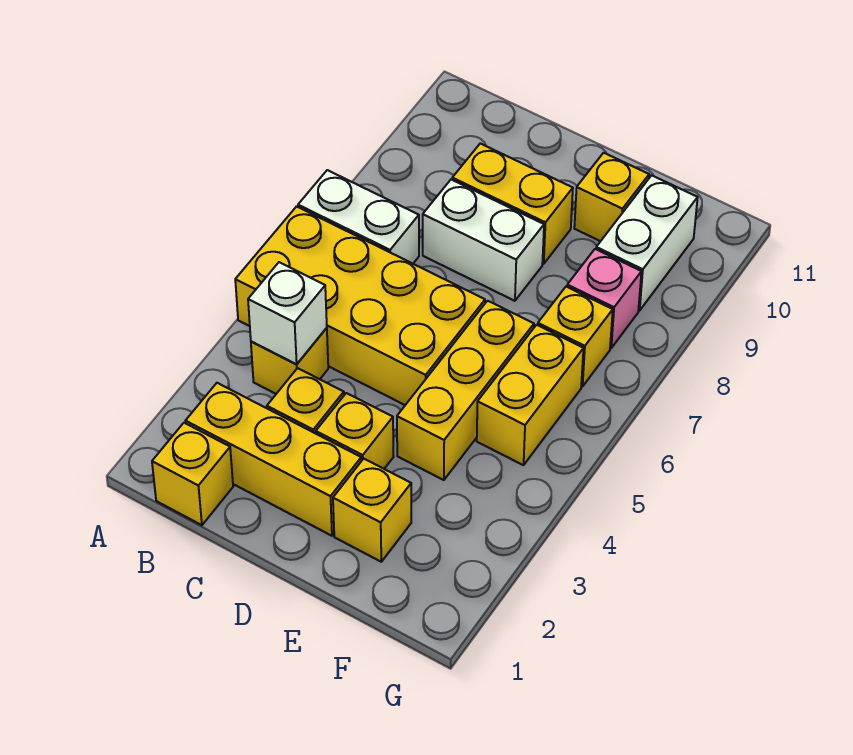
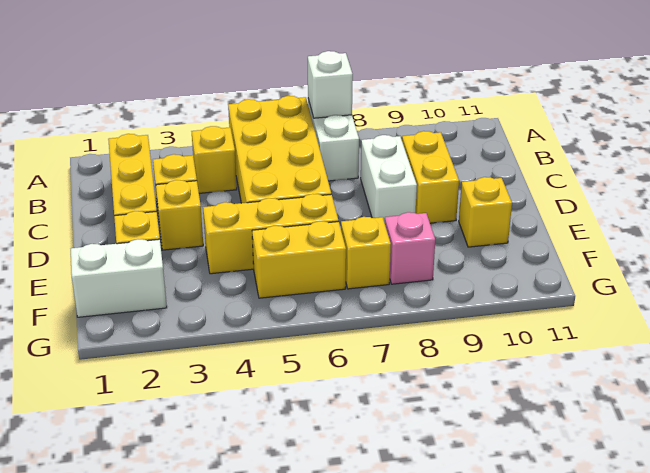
yellow 1x1 brick [152,423,233,525] -> none
white 1x1 brick [248,262,327,364] -> white 1x1 brick moved to [308,51,353,118]
white 1x2 brick [596,175,698,311] -> white 1x2 brick moved to [71,239,167,317]

